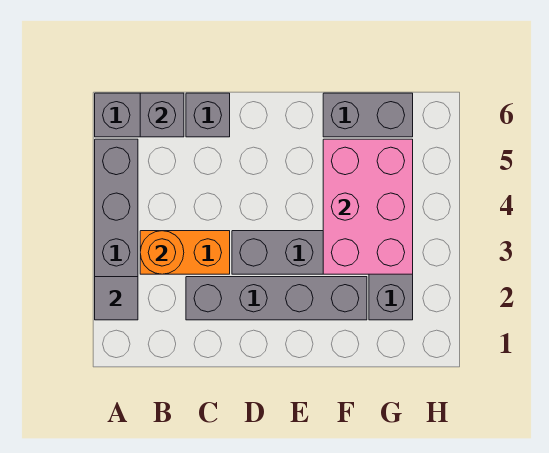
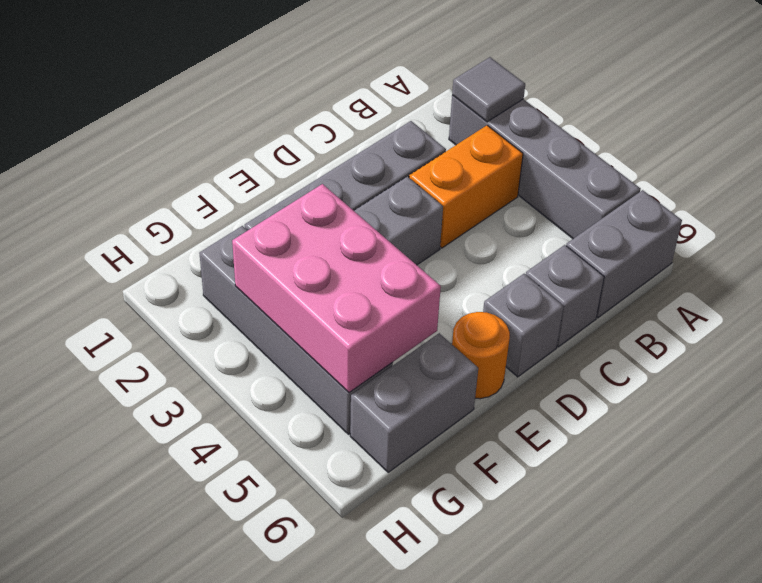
orange 1x1 round brick [140,231,184,274] -> orange 1x1 round brick moved to [452,312,510,399]
grey 1x1 brick [140,93,184,137] -> grey 1x1 brick moved to [483,274,564,377]

